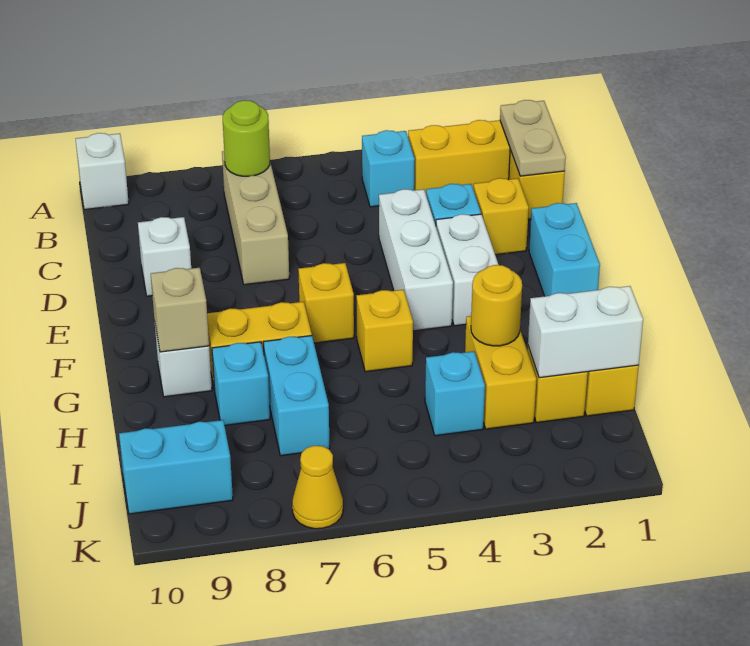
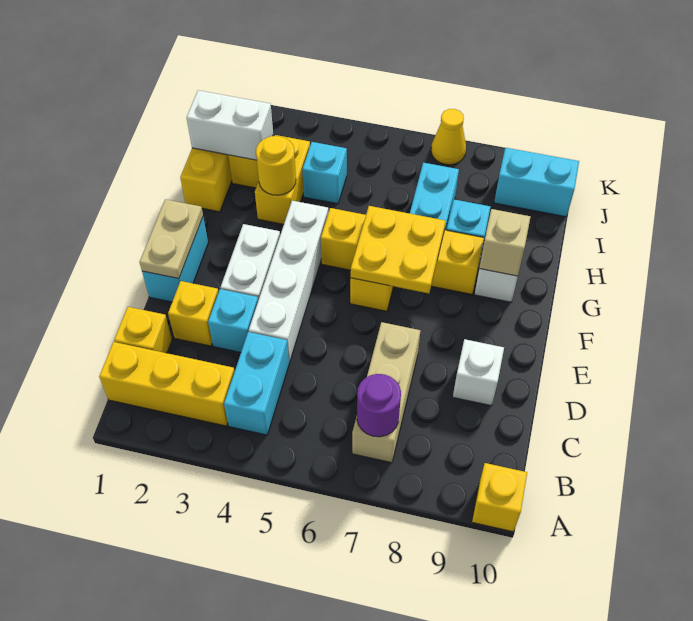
white 1x1 brick [76,133,129,210] -> yellow 1x1 brick [472,463,527,532]
tan 1x2 plate [500,100,566,176] -> tan 1x2 plate moved to [139,199,203,279]
cyan 1x1 brick [362,130,415,207] -> cyan 1x2 brick [224,332,289,435]
lime 1x1 round brick [223,100,270,176] -> purple 1x1 round brick [357,374,401,437]
white 1x3 brick [379,189,453,331] -> white 1x4 brick [249,201,328,363]
none -> yellow 2x2 plate [351,206,446,293]

